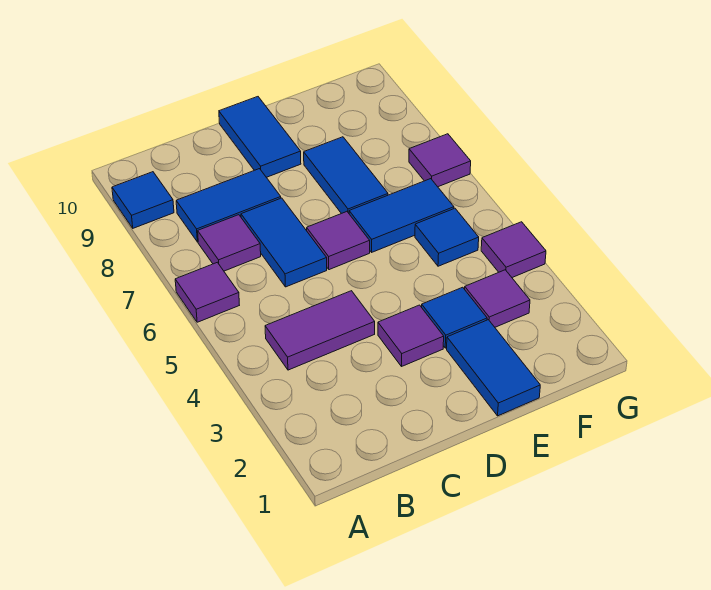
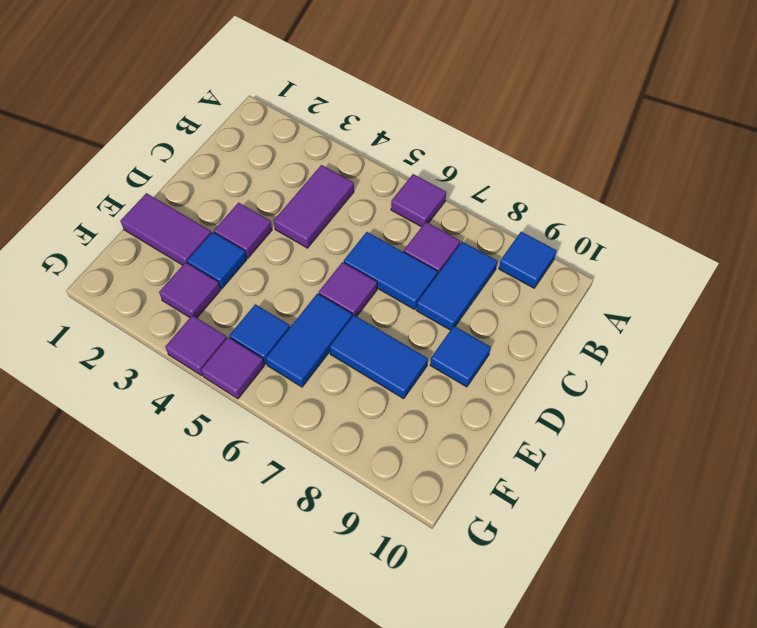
blue 1x2 tile [219,97,301,177] -> blue 1x1 tile [430,326,491,387]
blue 1x2 tile [447,320,540,416] -> purple 1x2 tile [120,193,211,265]
purple 1x1 tile [409,134,471,187] -> purple 1x1 tile moved to [201,337,264,399]

